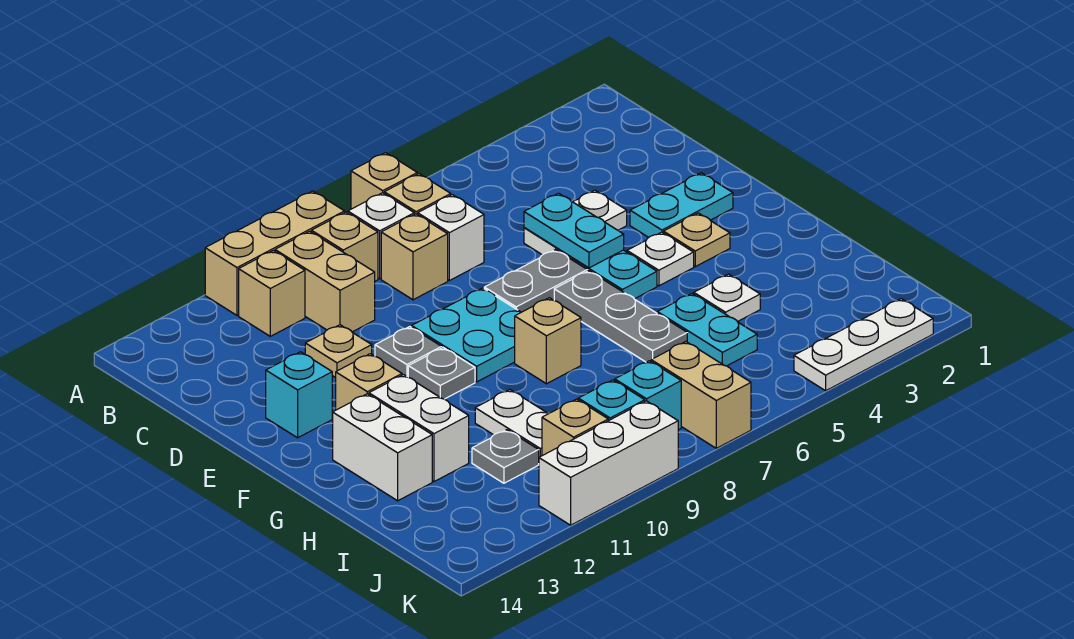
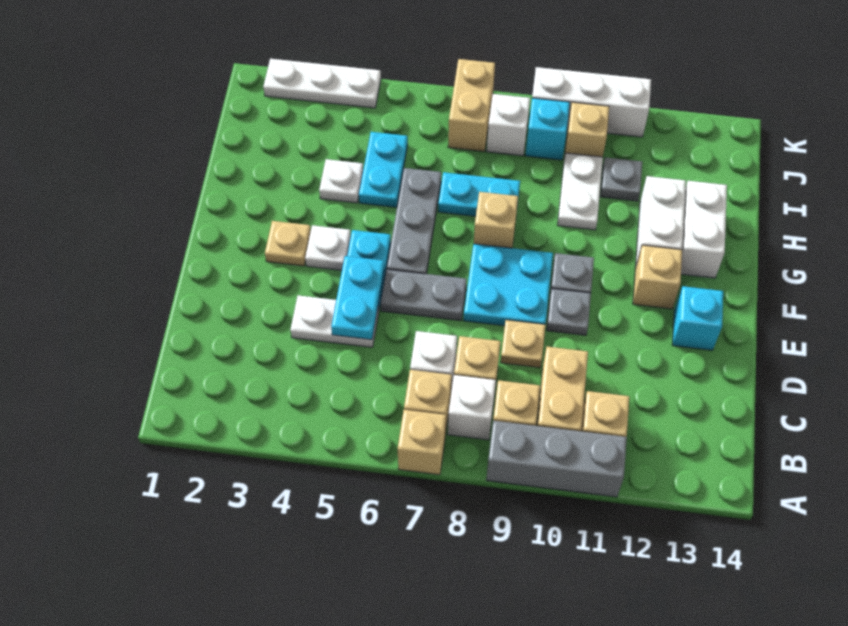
tan 1x3 brick [205,191,345,315] -> grey 1x3 brick [486,421,627,497]
tan 1x1 plate [305,325,372,378] -> tan 1x1 plate moved to [500,320,545,368]
cyan 1x2 plate [630,173,733,237] -> cyan 1x2 plate moved to [438,172,520,216]
cyan 1x1 brick [615,361,681,430] -> white 1x1 brick [487,94,530,156]

